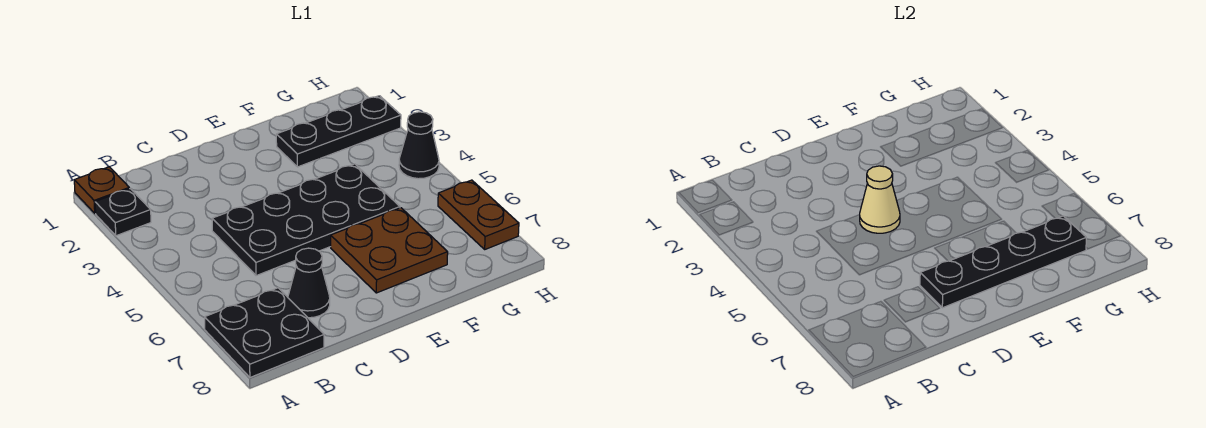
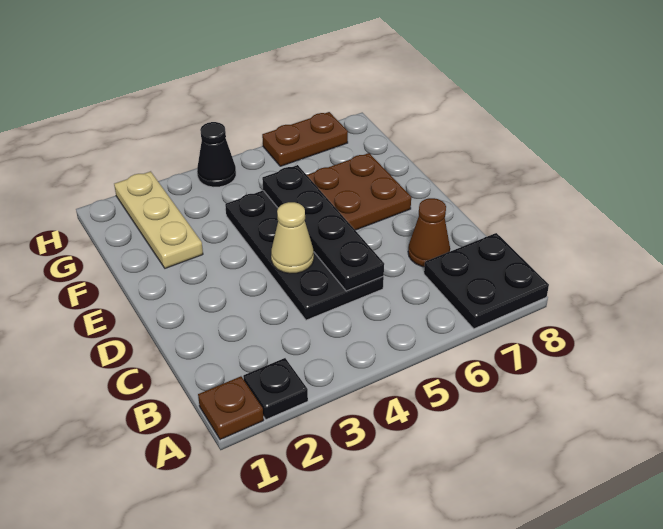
black 1x1 cone [288,248,330,318] -> brown 1x1 cone [408,198,450,267]
black 1x4 plate [920,216,1086,308] -> black 1x4 plate moved to [262,165,384,291]
black 1x3 plate [276,96,401,167] -> tan 1x3 plate [114,171,203,268]

